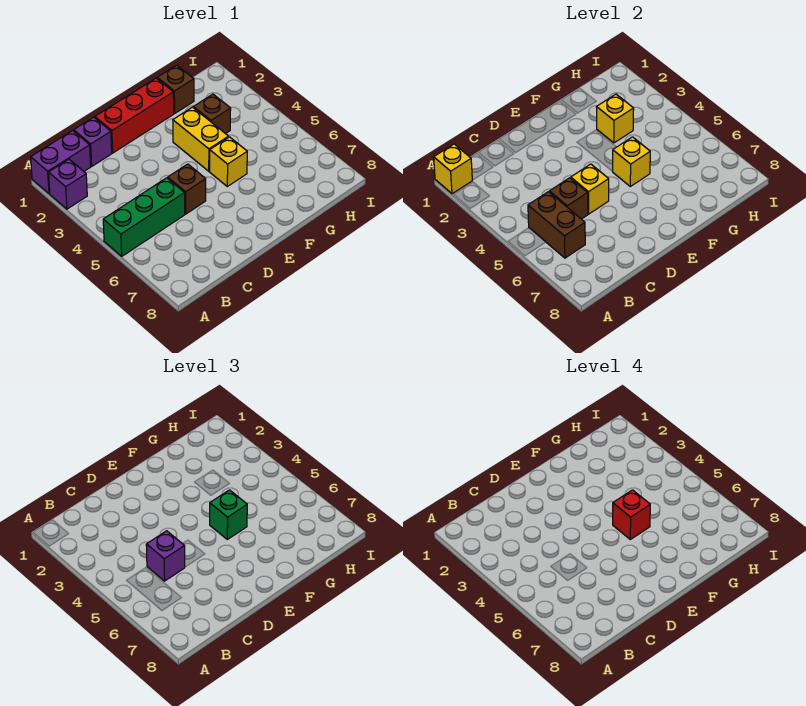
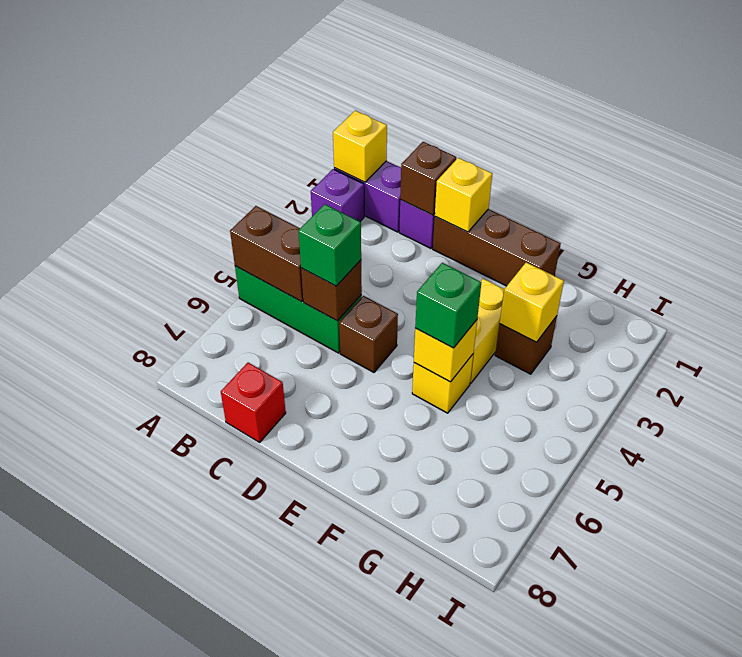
brown 1x2 brick [528,192,585,258] -> brown 1x2 brick turned to [230,206,303,302]
purple 1x1 brick [146,531,185,581] -> green 1x1 brick [298,204,361,286]
red 1x3 brick [95,78,174,153] -> brown 1x3 brick [433,209,561,286]
yellow 1x1 brick [571,164,609,214] -> yellow 1x1 brick moved to [435,158,492,232]
red 1x1 brick [613,490,650,539] -> red 1x1 brick moved to [221,363,286,442]
brown 1x1 brick [157,65,194,113] -> brown 1x1 brick moved to [400,142,456,215]

